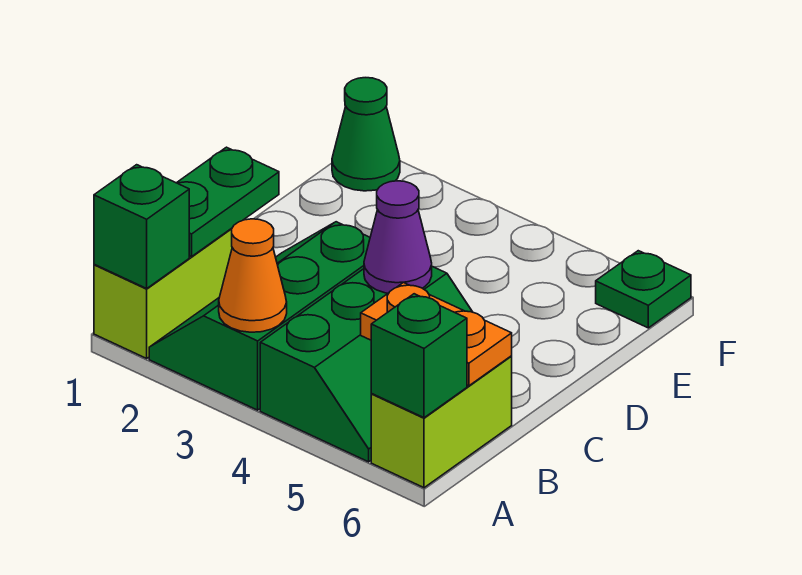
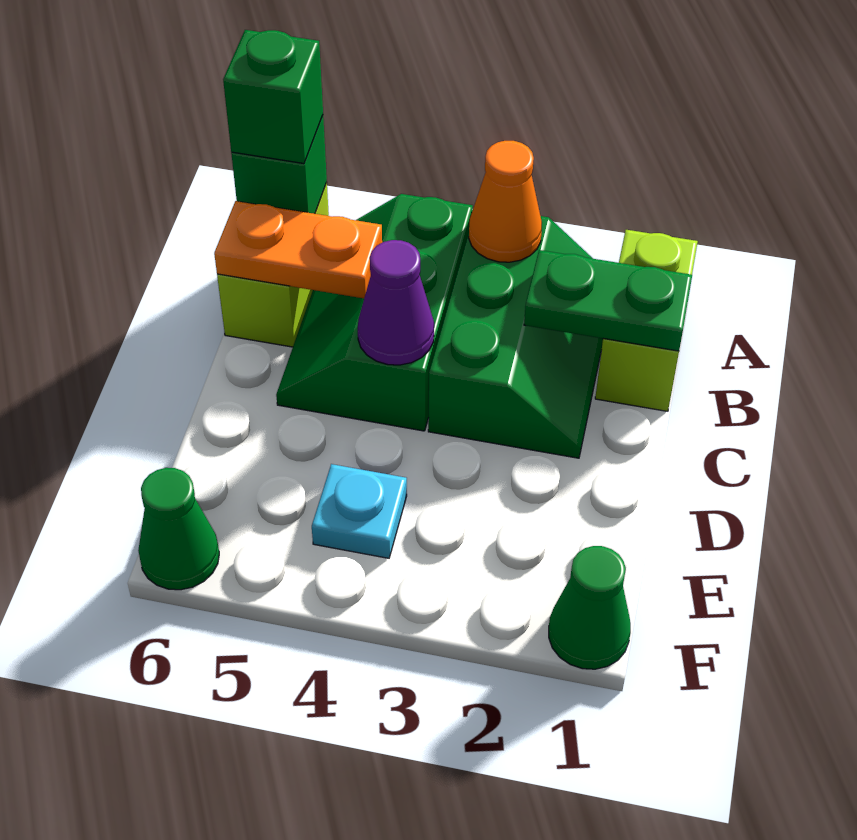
green 1x1 brick [94,165,189,288] -> green 1x1 brick moved to [223,30,323,164]
green 1x2 plate [177,147,279,257] -> green 1x2 plate turned to [524,250,692,351]
none -> cyan 1x1 plate [312,464,407,558]
green 1x1 plate [596,251,691,328] -> green 1x1 cone [138,468,219,590]

